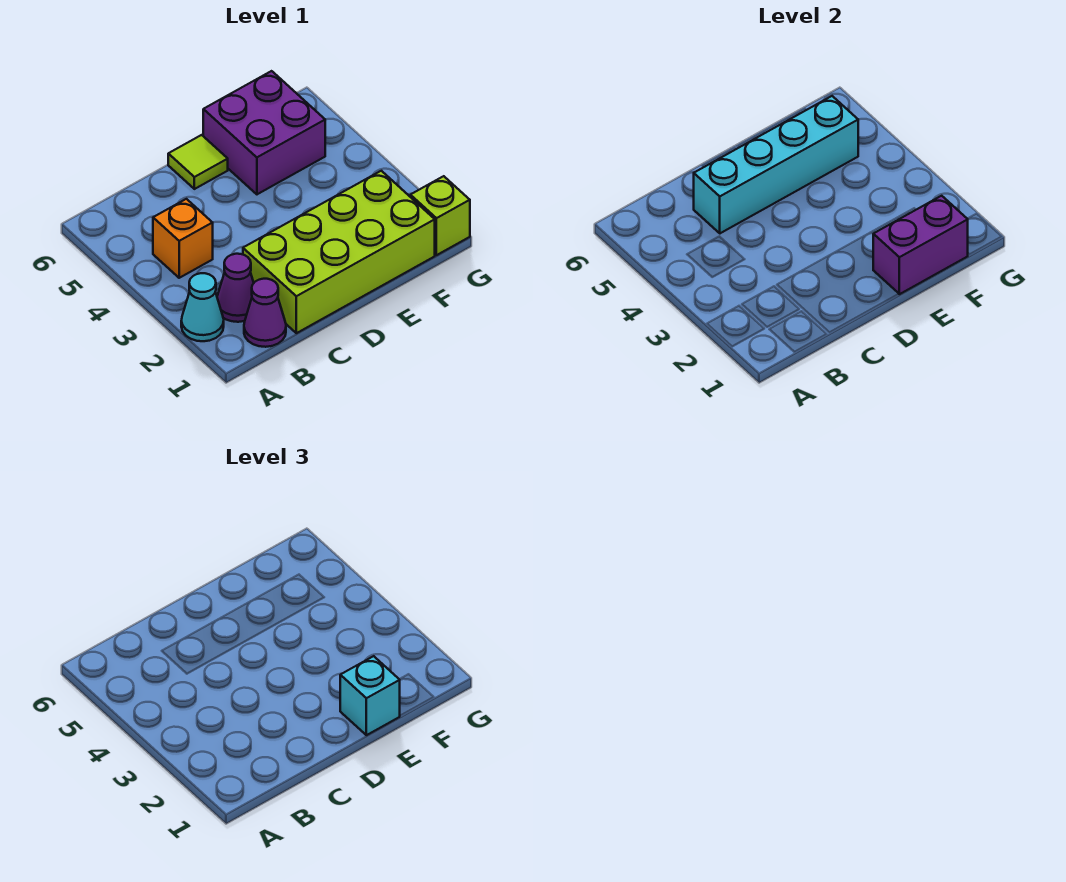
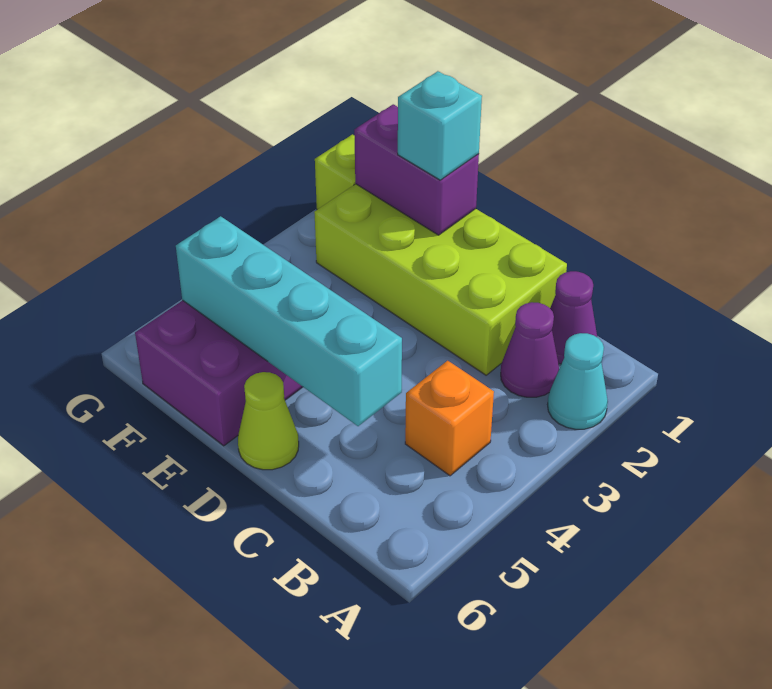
lime 1x1 tile [168,135,228,189] -> lime 1x1 cone [238,372,299,470]

